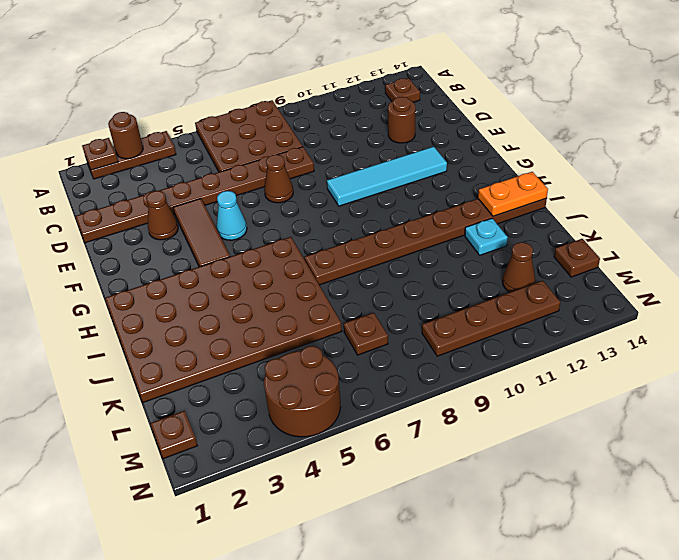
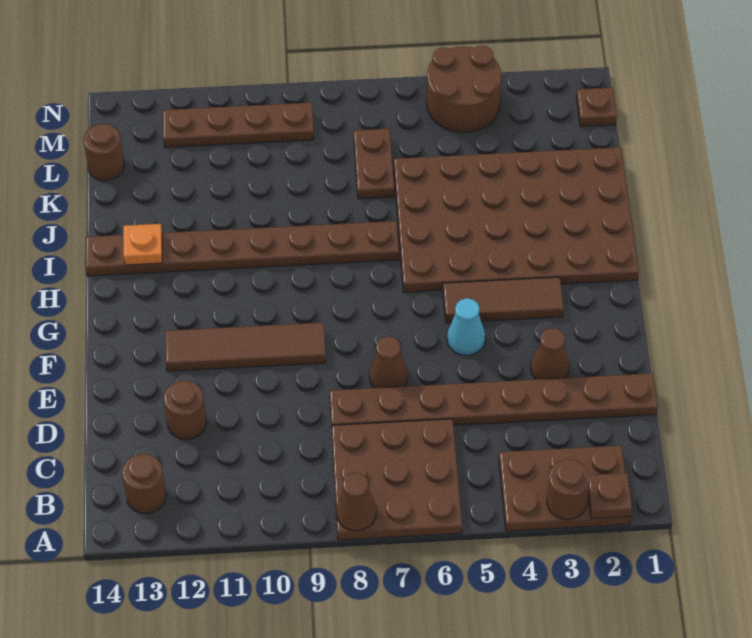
brown 1x3 plate [86,131,176,179] -> brown 2x3 plate [499,446,631,531]
brown 1x1 plate [385,78,420,102] -> brown 1x1 round brick [122,454,166,514]
brown 1x3 tile [173,198,230,267] -> brown 1x3 tile turned to [443,277,564,323]
cyan 1x4 tile [327,147,447,206] -> brown 1x4 tile [165,323,326,371]
orange 1x2 plate [478,172,548,216] -> orange 1x1 plate [123,224,162,265]
cyan 1x1 plate [465,218,508,255] -> none
brown 1x1 plate [344,313,388,355] -> brown 1x2 plate [354,129,394,199]
brown 1x1 cone [502,242,535,292] -> brown 1x1 cone moved to [336,473,376,531]
brown 1x1 plate [554,239,600,277] -> brown 1x1 round brick [83,124,124,181]

